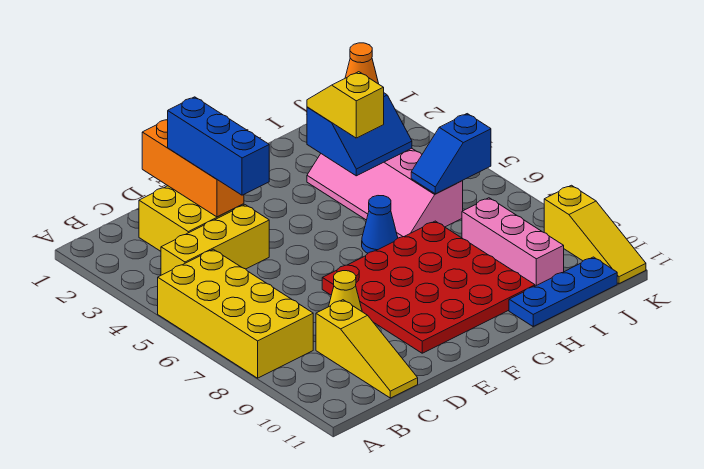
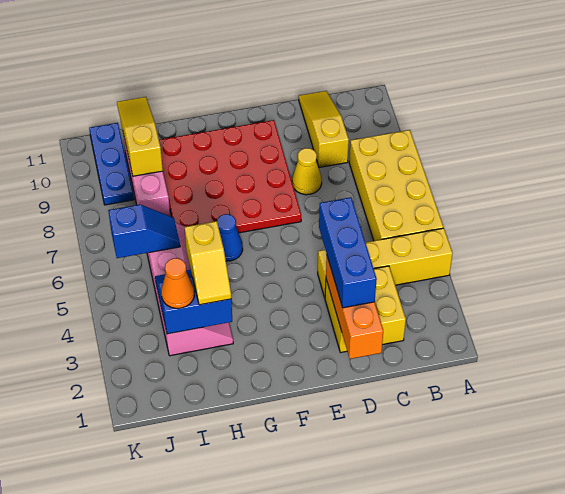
yellow 1x3 brick [161,205,269,275] -> yellow 1x4 brick [318,228,453,297]
blue 1x3 plate [509,257,617,326] -> blue 1x3 plate turned to [89,123,134,205]
yellow 1x3 slope [544,185,646,284] -> yellow 1x3 slope moved to [117,97,163,176]

